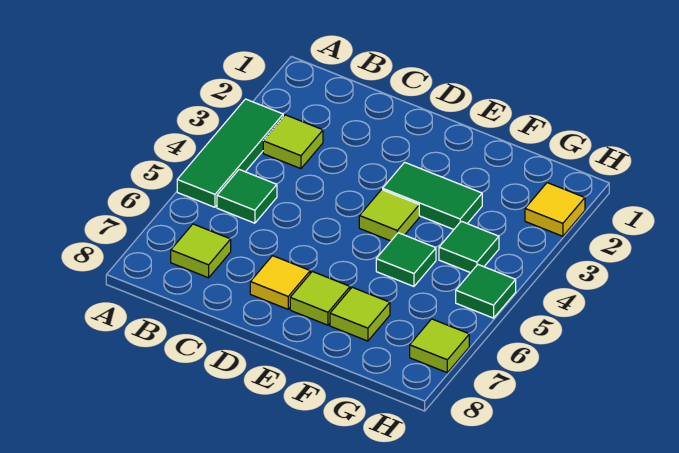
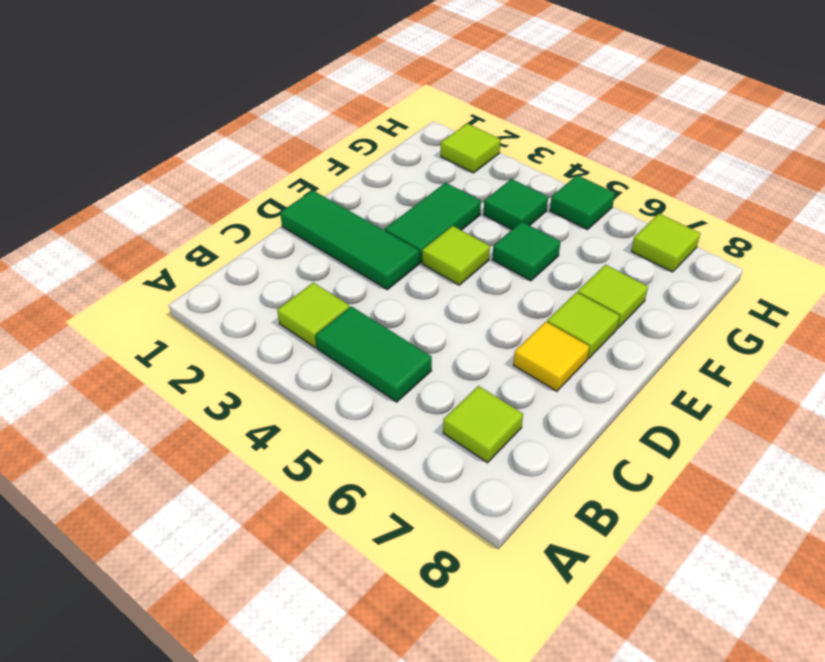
green 1x3 tile [177,99,283,207] -> green 1x3 tile moved to [280,190,419,290]
green 1x1 tile [217,170,277,223] -> green 1x2 tile [315,306,432,402]
yellow 1x1 tile [525,183,585,236] -> lime 1x1 tile [441,124,500,173]

